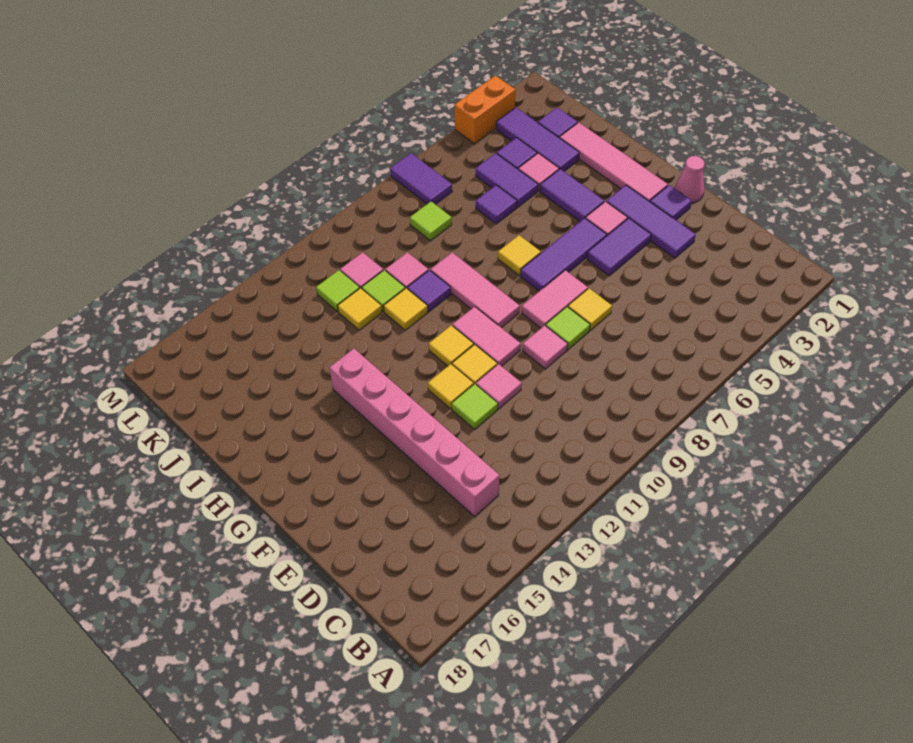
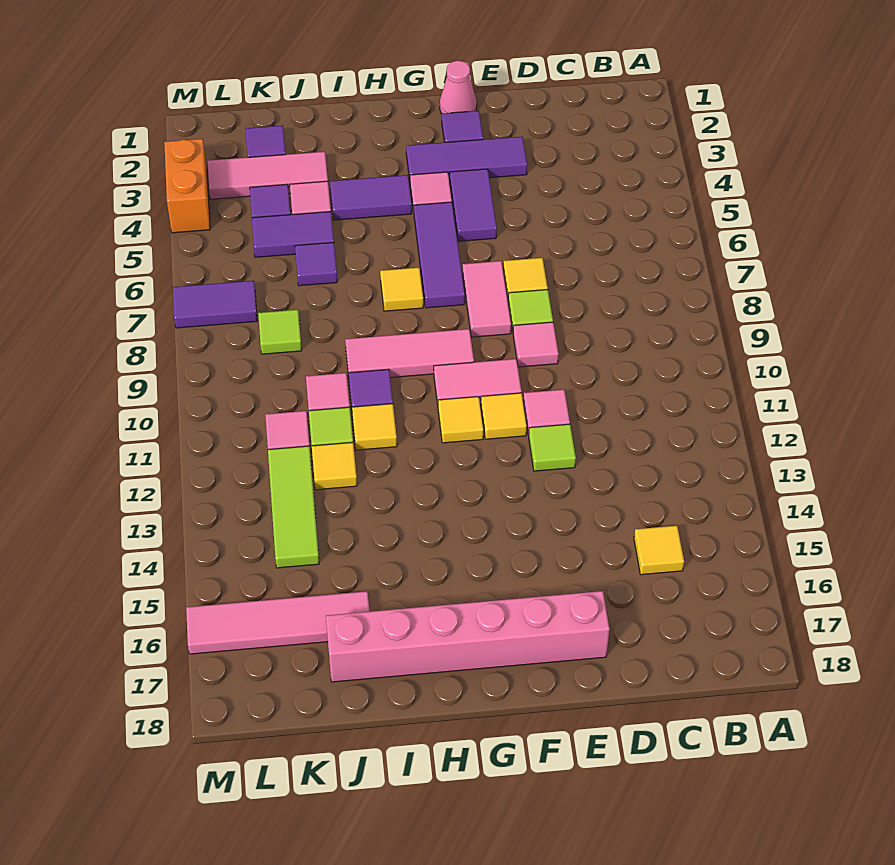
pink 1x6 brick [330,349,499,516] -> pink 1x6 brick moved to [326,591,610,682]
yellow 1x1 tile [428,364,474,409] -> yellow 1x1 tile moved to [634,526,684,575]
pink 1x4 tile [560,122,668,202] -> pink 1x4 tile moved to [186,591,370,654]
purple 1x3 tile [496,108,579,171] -> pink 1x3 tile [208,152,328,199]
lime 1x1 tile [316,270,360,312] -> lime 1x3 tile [268,446,319,568]

